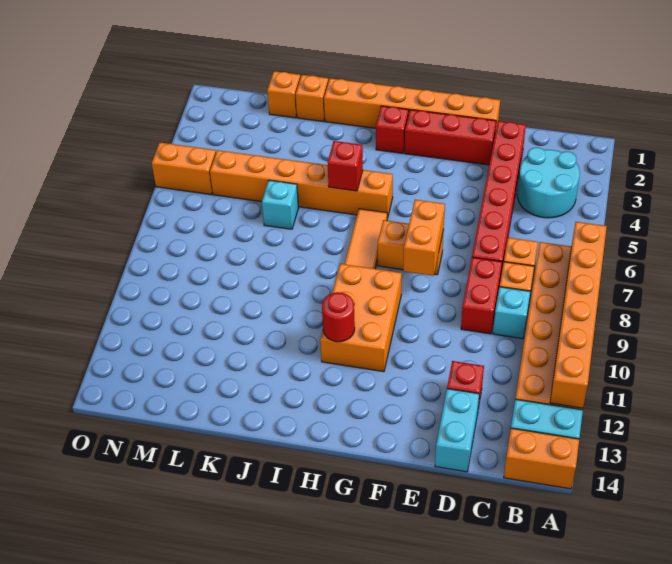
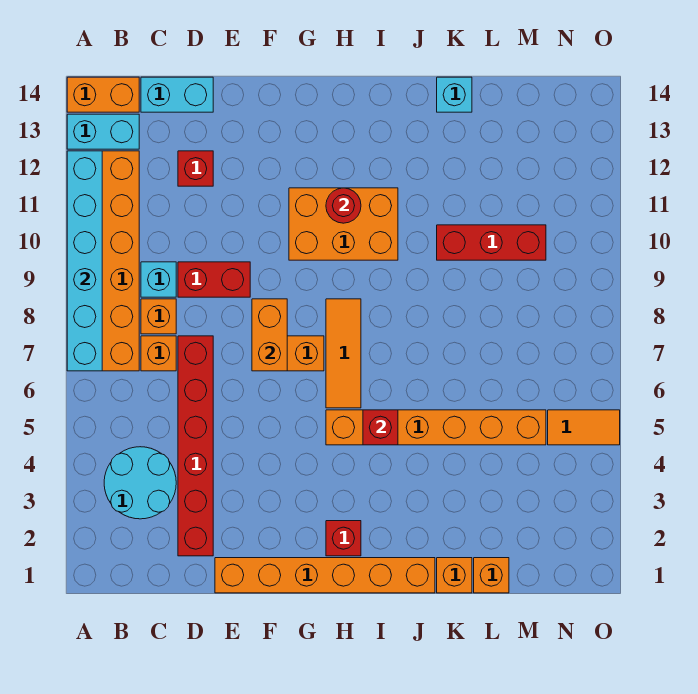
orange 1x6 brick [550,222,607,408] -> cyan 1x6 brick [67,151,102,371]
red 1x2 brick [461,257,502,334] -> red 1x2 brick turned to [178,262,250,297]
cyan 1x2 brick [435,389,479,472] -> cyan 1x2 brick turned to [141,77,213,112]
red 1x3 brick [405,110,496,165] -> red 1x3 brick moved to [437,225,546,260]
orange 2x3 brick [320,264,402,372] -> orange 2x3 brick turned to [289,188,398,260]
cyan 1x1 brick [262,180,298,229] -> cyan 1x1 brick moved to [437,77,472,112]
orange 1x2 brick [152,143,216,195] -> orange 1x2 tile [548,410,620,445]

